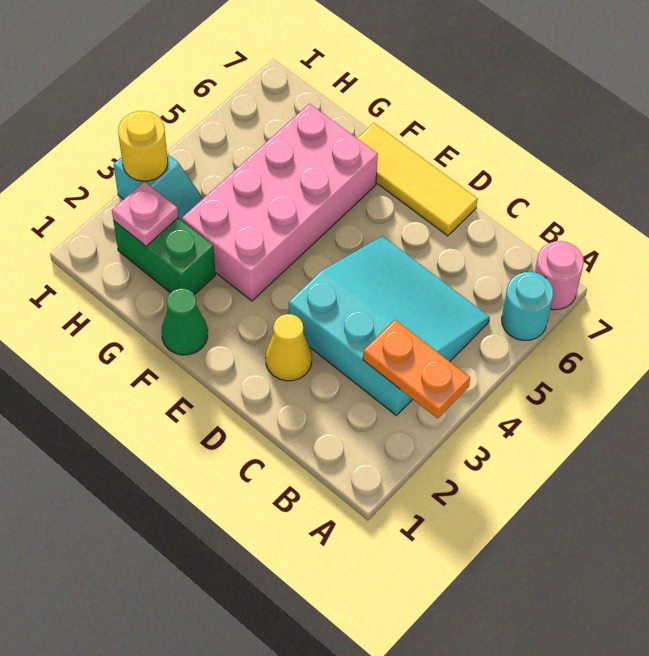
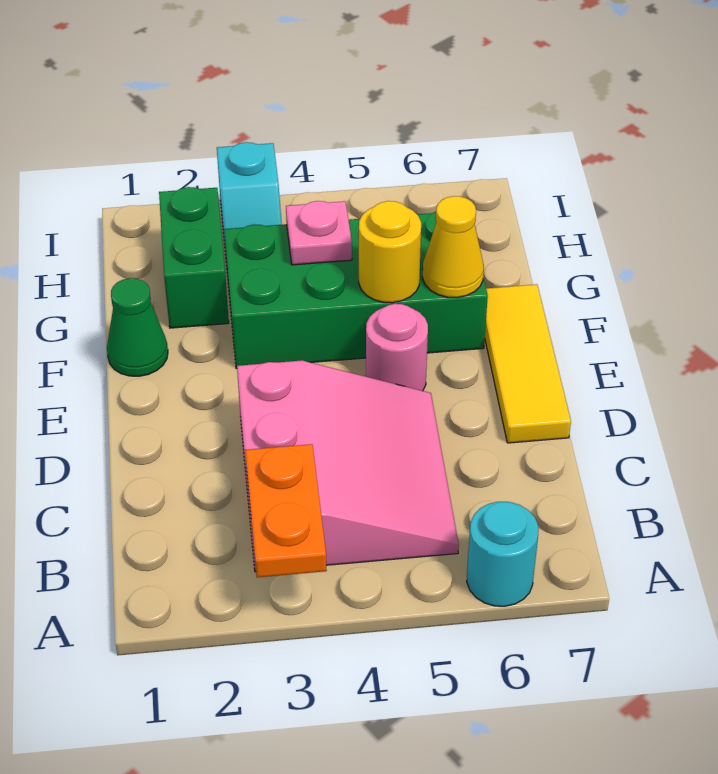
pink 1x1 round brick [535,241,584,310] -> pink 1x1 round brick moved to [366,304,428,391]
cyan 3x3 slope [289,236,490,415] -> pink 3x3 slope [237,361,459,572]
yellow 1x1 cone [266,314,312,381] -> yellow 1x1 cone moved to [423,196,484,297]
pink 2x4 brick [182,104,378,301] -> green 2x4 brick [224,212,488,369]
pink 1x1 plate [112,182,178,246] -> pink 1x1 plate moved to [286,201,352,265]
yellow 1x1 round brick [118,111,168,181] -> yellow 1x1 round brick moved to [359,201,421,303]

